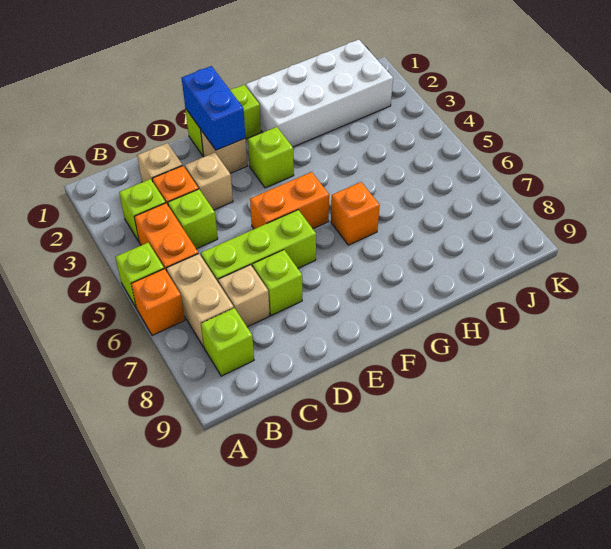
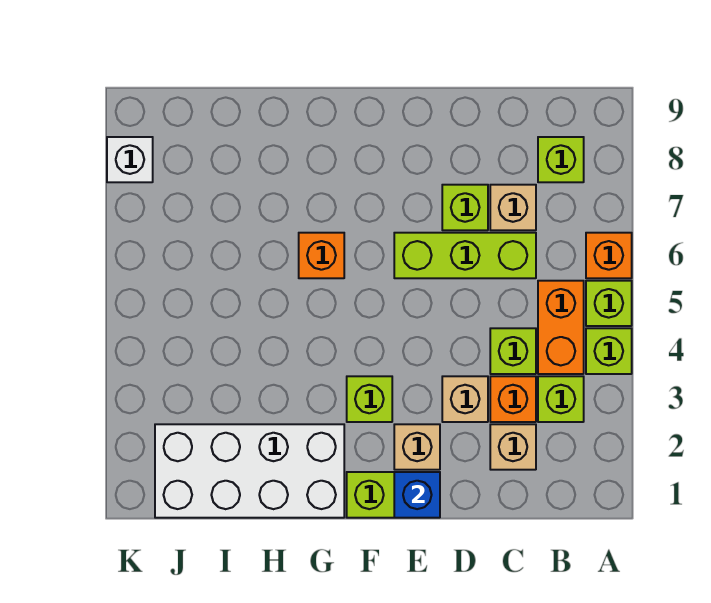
none -> lime 1x1 brick [586,328,632,374]
tan 1x2 brick [166,254,234,347] -> none
blue 1x2 brick [182,66,245,150] -> blue 1x1 brick [394,472,440,518]
orange 1x2 brick [250,172,329,229] -> none
none -> white 1x1 brick [107,137,153,182]

